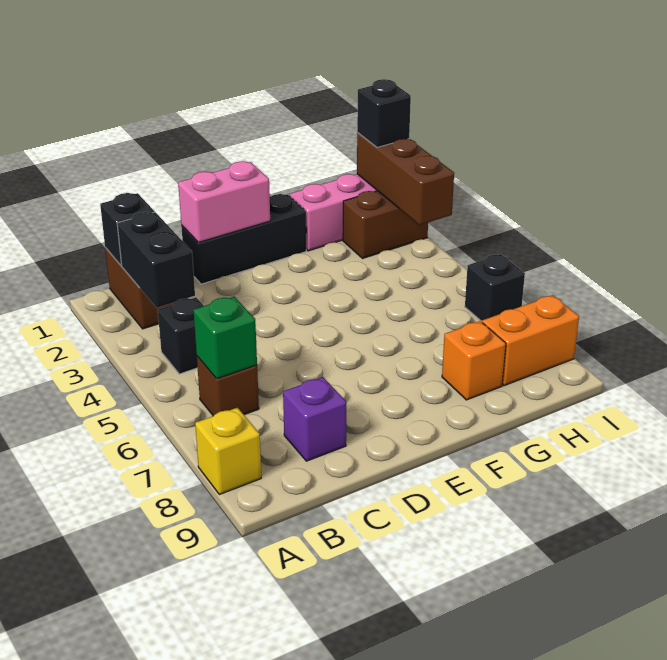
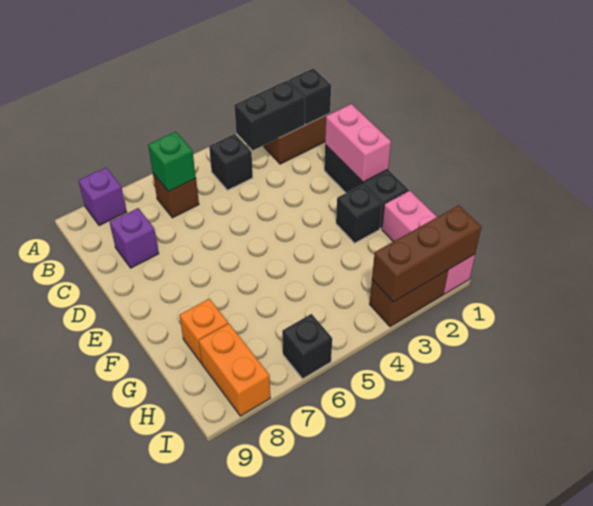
yellow 1x1 brick [195,408,261,495] -> purple 1x1 brick [78,168,127,226]
brown 1x2 brick [343,191,428,259] -> brown 1x2 brick turned to [370,270,448,327]
black 1x1 brick [357,79,411,147] -> black 1x1 brick moved to [336,184,382,243]

